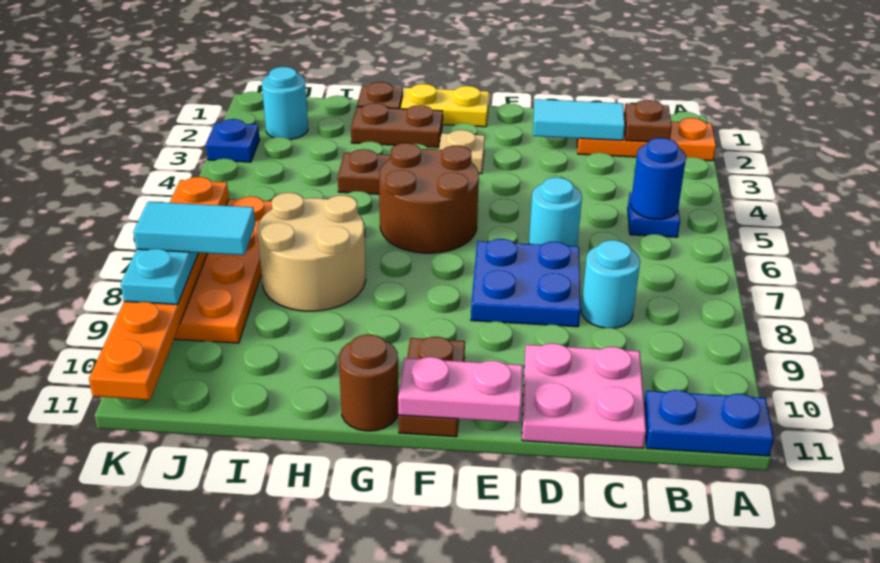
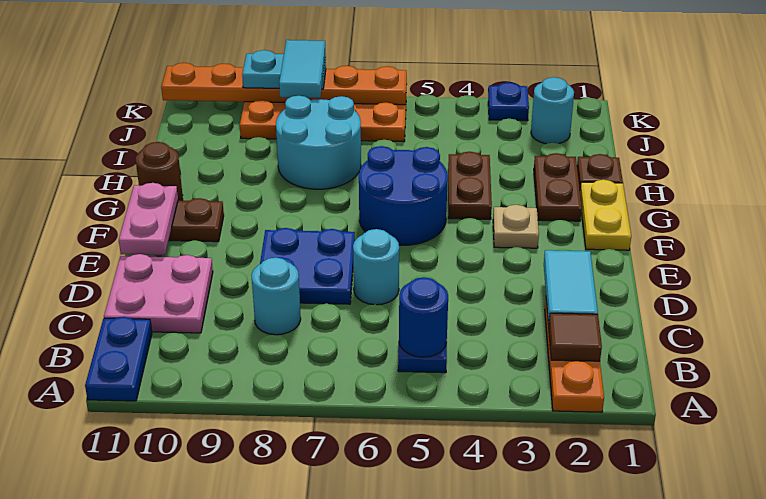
brown 1x1 plate [624,100,672,142] -> brown 1x1 tile [549,313,602,361]
brown 2x2 round brick [379,143,479,253] -> blue 2x2 round brick [359,146,448,245]
tan 2x2 round brick [257,193,366,311] -> cyan 2x2 round brick [276,96,361,189]

